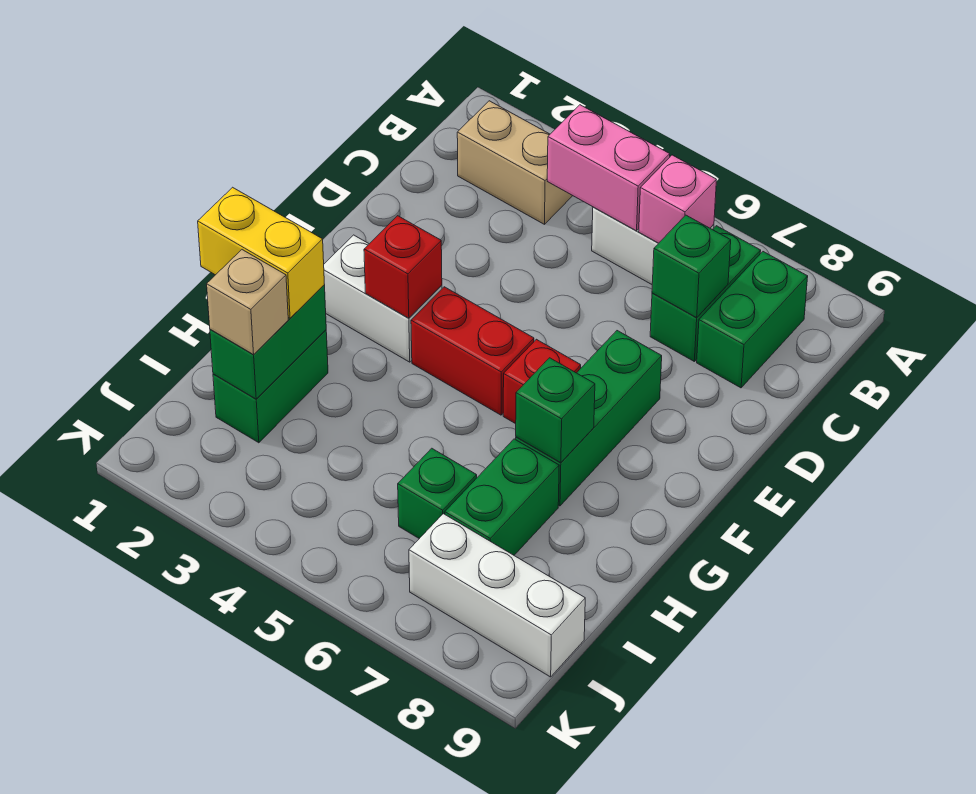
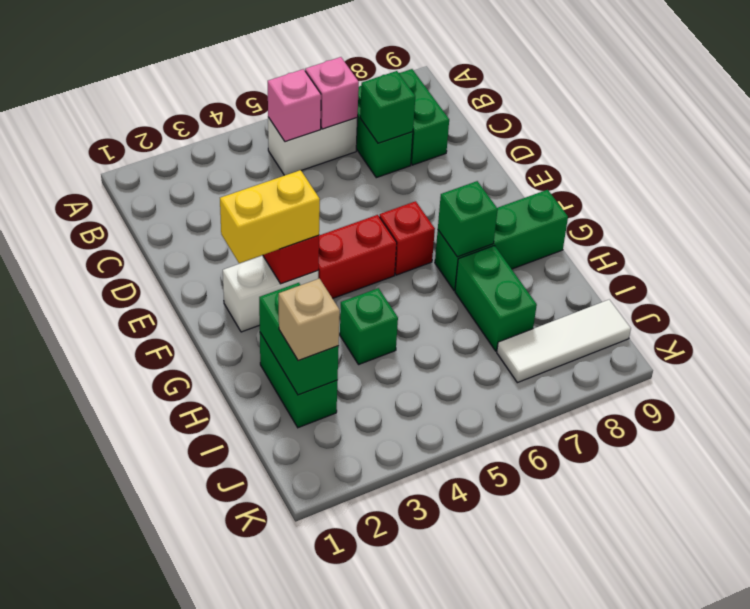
tan 1x2 brick [457,101,573,224] -> none
pink 1x2 brick [547,105,670,231] -> pink 1x1 brick [268,69,321,142]
green 1x3 brick [516,331,662,506] -> green 1x3 brick turned to [435,190,568,291]
yellow 1x2 brick [198,187,324,318] -> yellow 1x2 brick moved to [220,170,320,263]
green 1x1 brick [398,448,477,539] -> green 1x1 brick moved to [340,288,398,365]
white 1x3 brick [409,514,585,677] -> white 1x3 tile [497,300,631,383]

